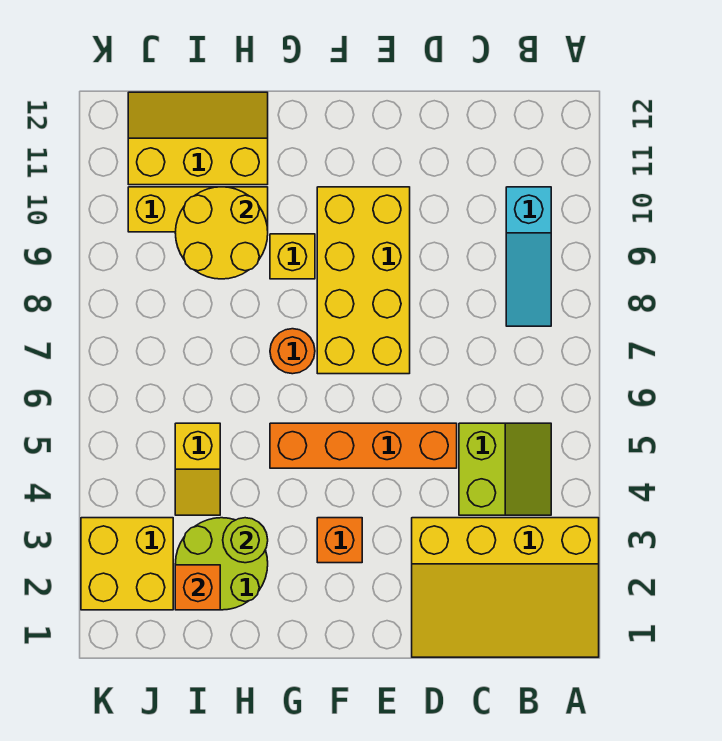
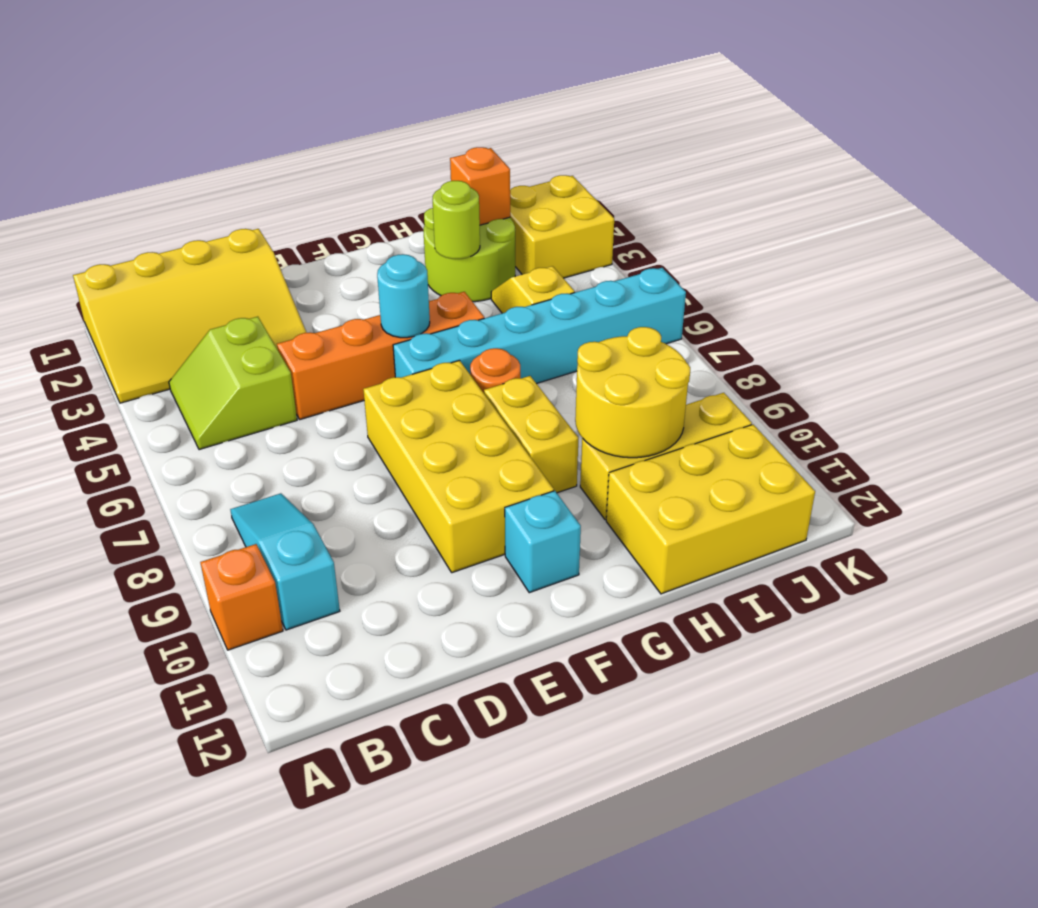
yellow 3x4 slope [412,518,599,657] -> yellow 3x4 slope turned to [73,229,307,403]
orange 1x1 brick [317,518,362,563] -> orange 1x1 brick moved to [200,544,283,650]
none -> cyan 1x1 round brick [377,254,430,338]
none -> cyan 1x6 brick [393,268,686,384]
none -> cyan 1x1 brick [505,491,581,593]
yellow 1x1 brick [270,234,315,279] -> yellow 1x2 brick [484,376,578,493]
yellow 2x3 slope [128,92,268,185] -> yellow 2x3 brick [606,425,815,594]

